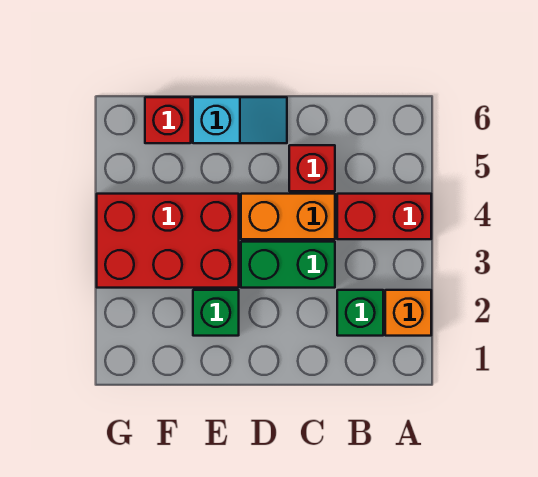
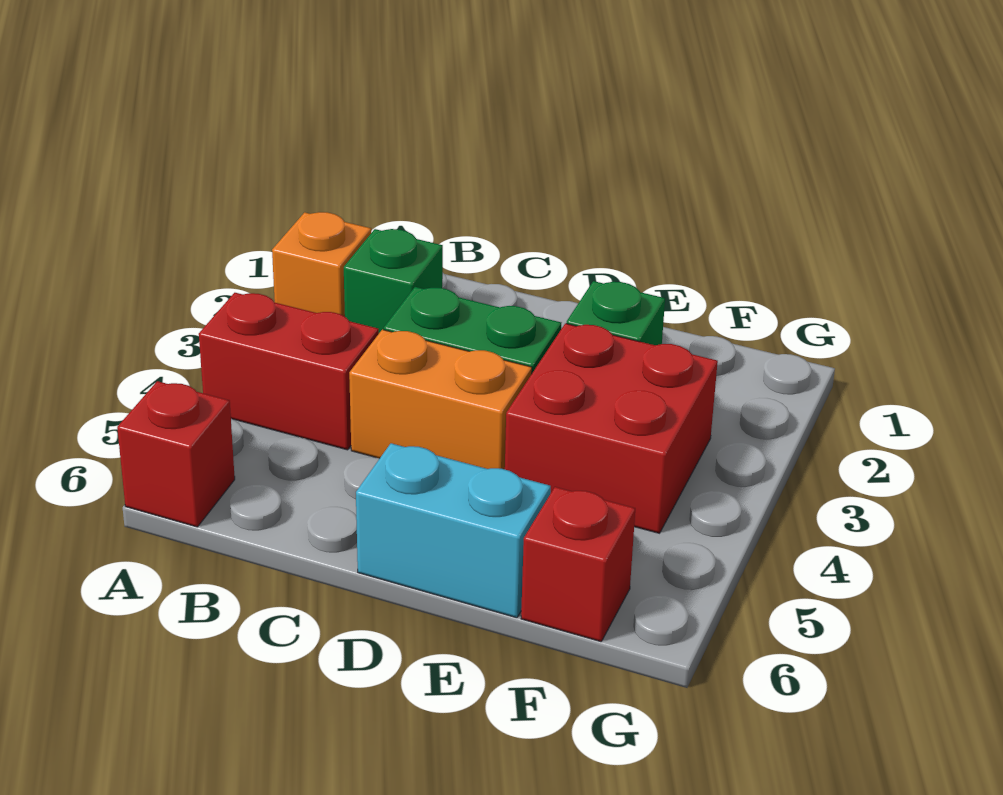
red 1x1 brick [289,145,335,191] -> red 1x1 brick moved to [117,381,235,527]
cyan 1x2 slope [193,97,287,143] -> cyan 1x2 brick [356,443,551,618]
red 2x3 brick [97,194,239,288] -> red 2x2 brick [505,323,718,533]

